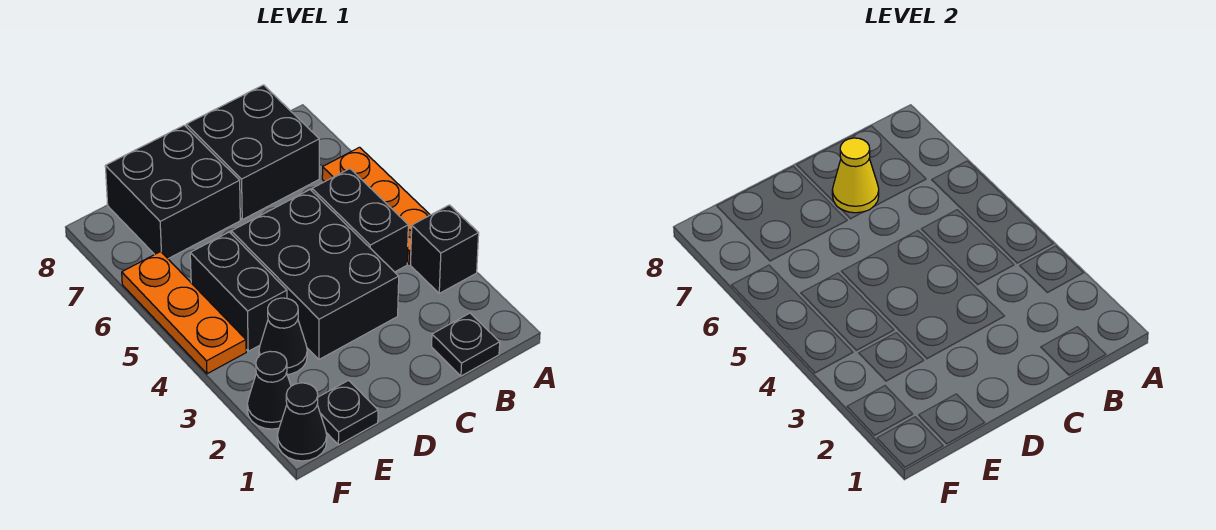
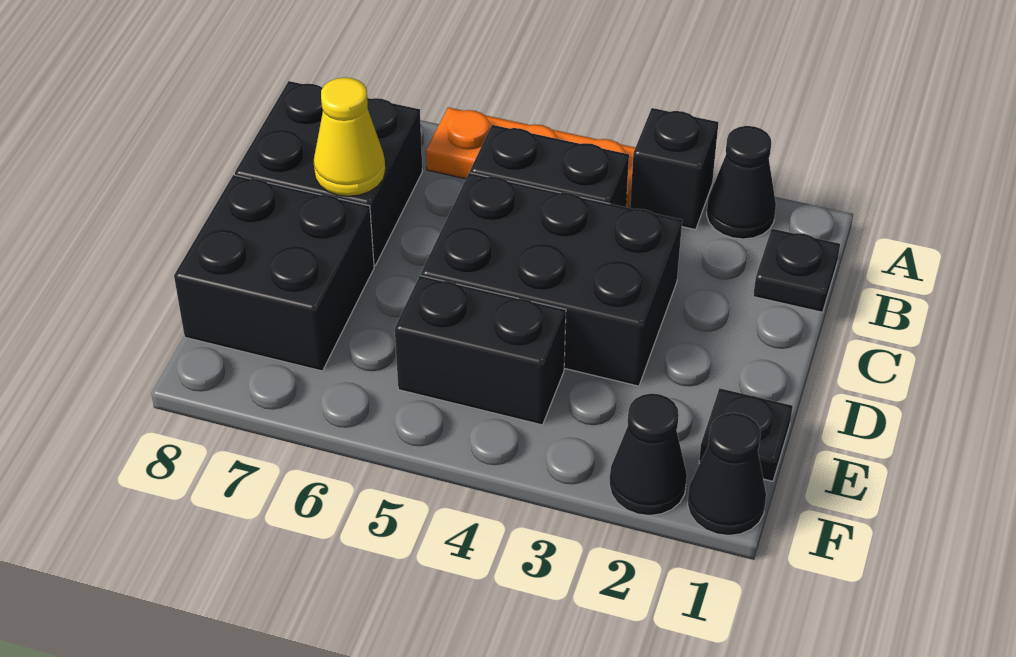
black 1x1 cone [259,298,307,375] -> black 1x1 cone moved to [707,126,776,239]
orange 1x3 plate [122,252,246,374] -> none

